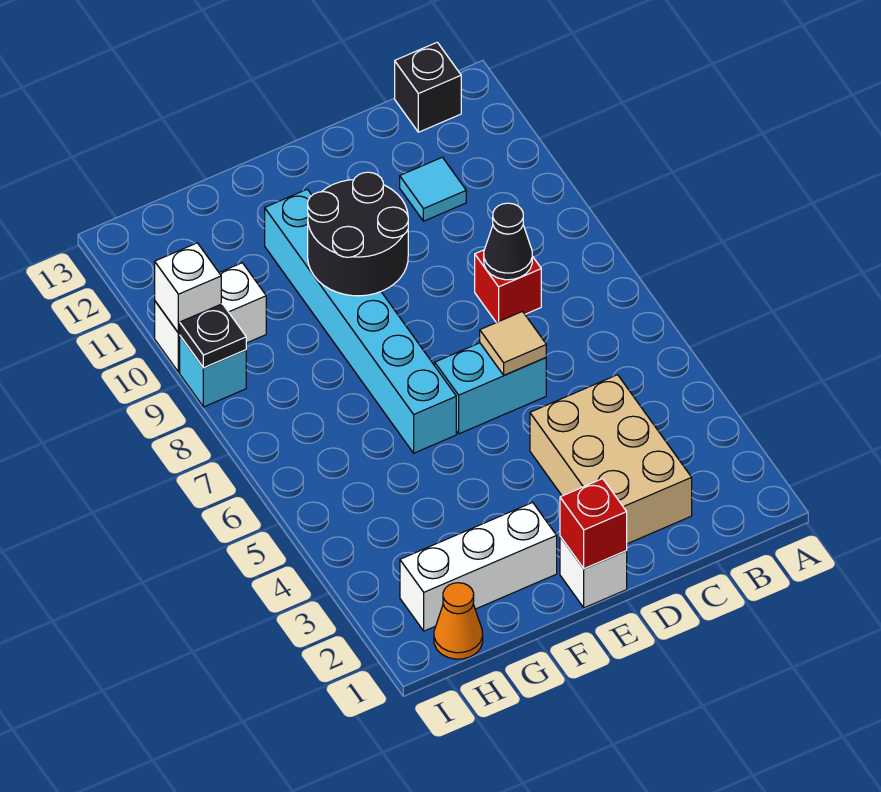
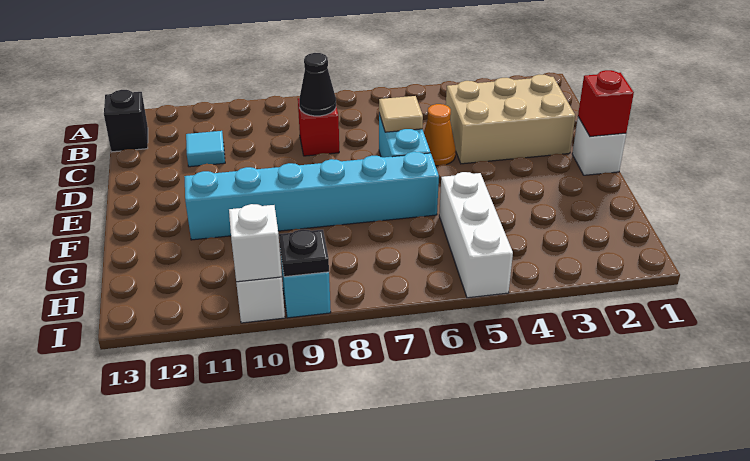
black 2x2 round brick [308,172,408,296] -> none
white 1x3 brick [400,502,557,631] -> white 1x3 brick moved to [439,172,513,298]
orange 1x1 cone [434,583,483,659] -> orange 1x1 cone moved to [424,104,456,166]

